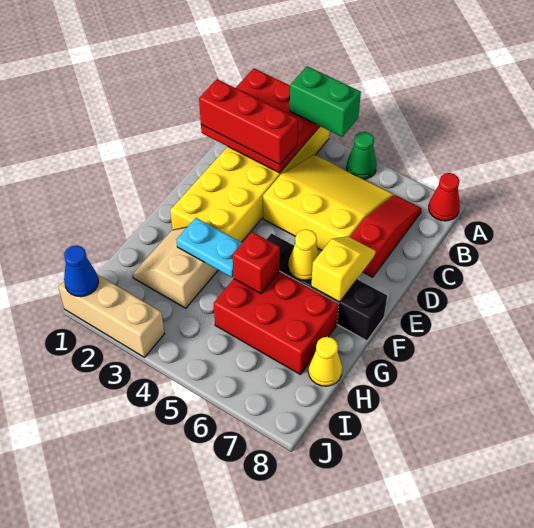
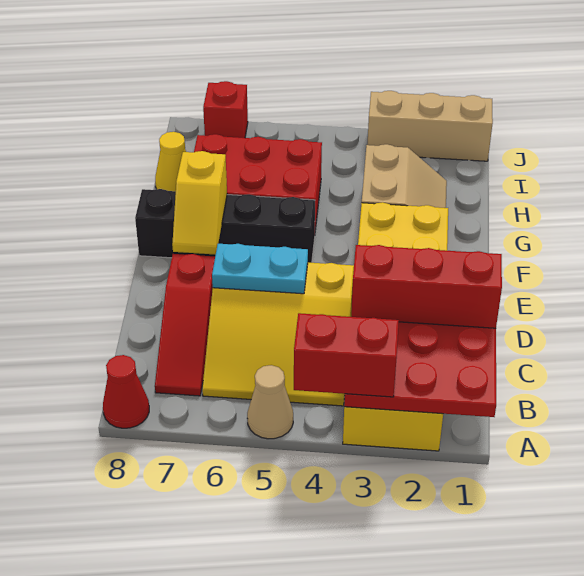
green 1x2 brick [290,66,361,137] -> red 1x2 brick [294,313,399,397]
green 1x1 cone [347,132,377,179] -> tan 1x1 cone [247,365,293,439]
yellow 1x1 cone [288,229,319,280] -> none
cyan 1x2 plate [176,218,242,277] -> cyan 1x2 plate moved to [212,244,308,294]
red 1x1 brick [233,232,280,294] -> red 1x1 brick moved to [203,81,248,138]
blue 1x1 cone [64,245,98,297] -> none

